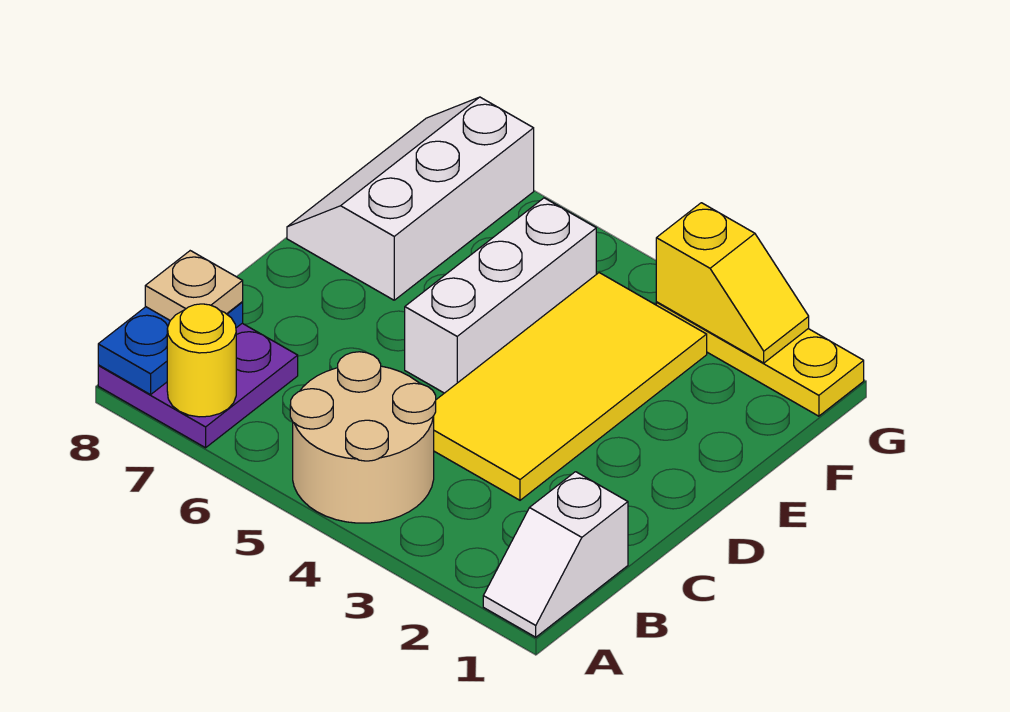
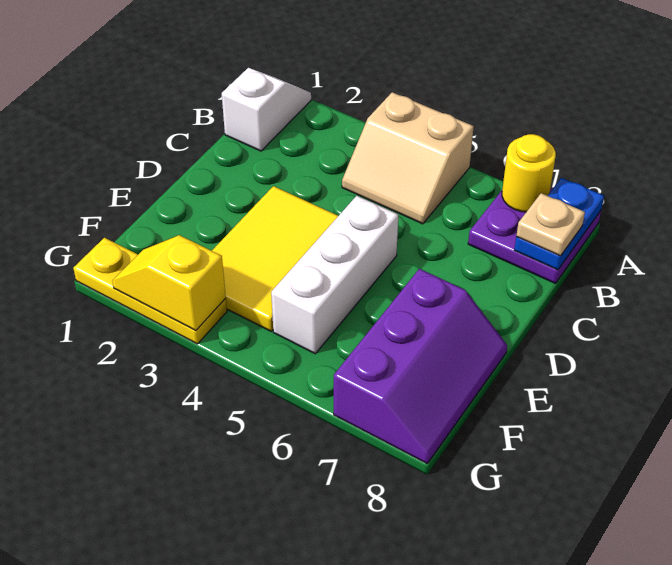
tan 2x2 round brick [290,352,436,523] -> tan 2x2 slope [342,92,474,224]
yellow 2x4 tile [434,273,707,500] -> yellow 2x3 tile [212,186,338,331]
white 2x3 slope [287,97,534,300] -> purple 2x3 slope [334,269,507,463]

